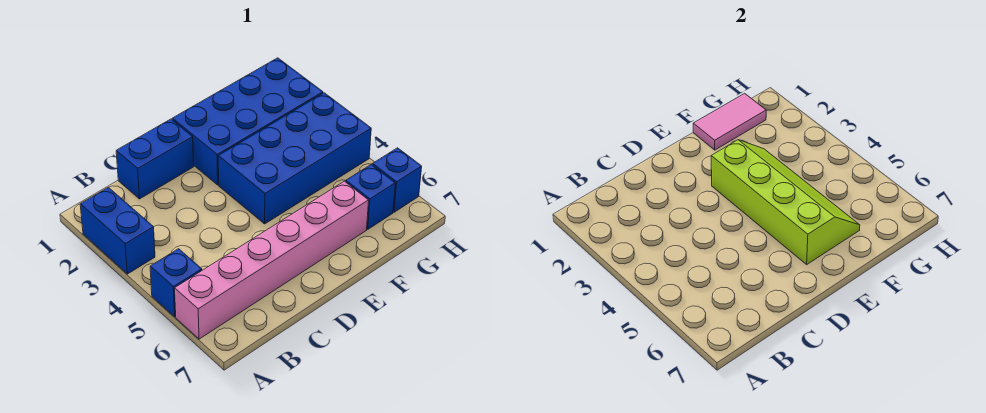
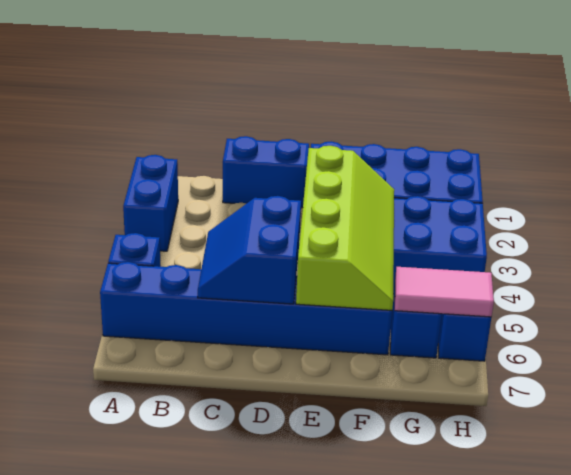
pink 1x6 brick [175,181,369,339] -> blue 1x6 brick [100,262,392,355]
none -> blue 2x2 slope [198,196,301,304]
pink 1x2 tile [693,93,766,150] -> pink 1x2 tile moved to [395,267,494,317]

